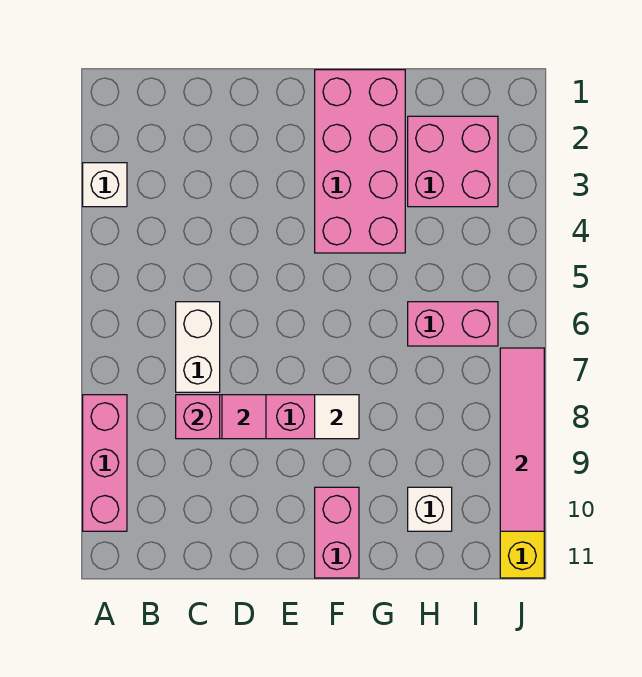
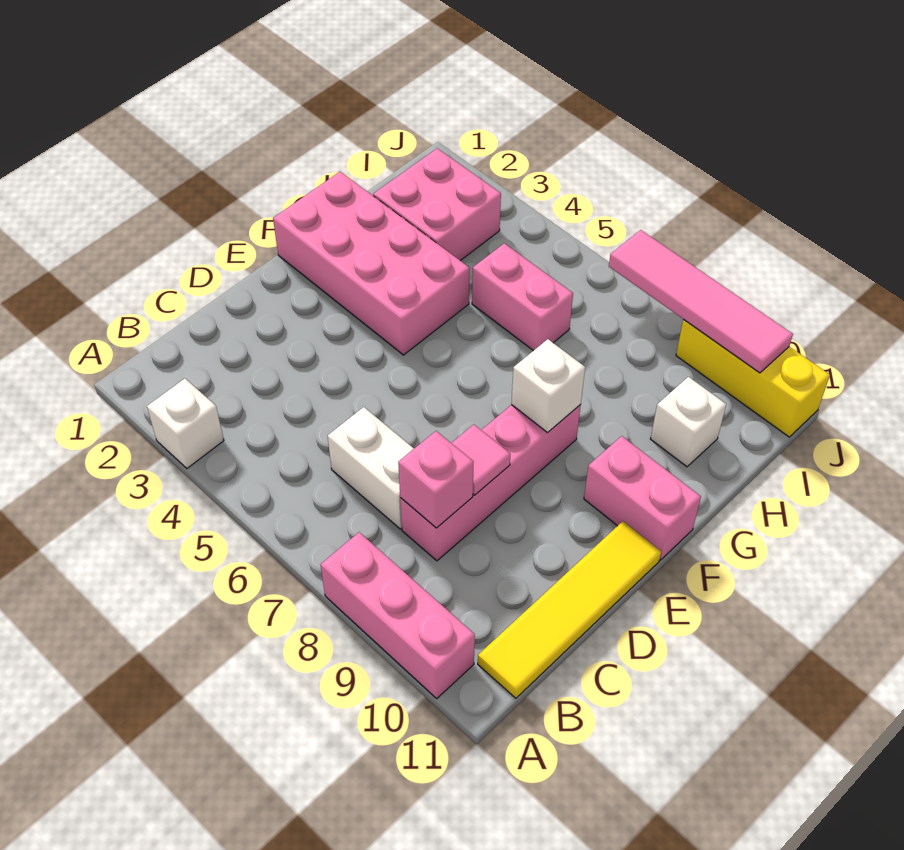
none -> yellow 1x4 tile [478,521,661,698]
white 1x1 tile [315,395,359,439] -> white 1x1 brick [511,339,585,433]
pink 1x2 brick [408,302,498,346] -> pink 1x2 brick turned to [472,243,573,351]

